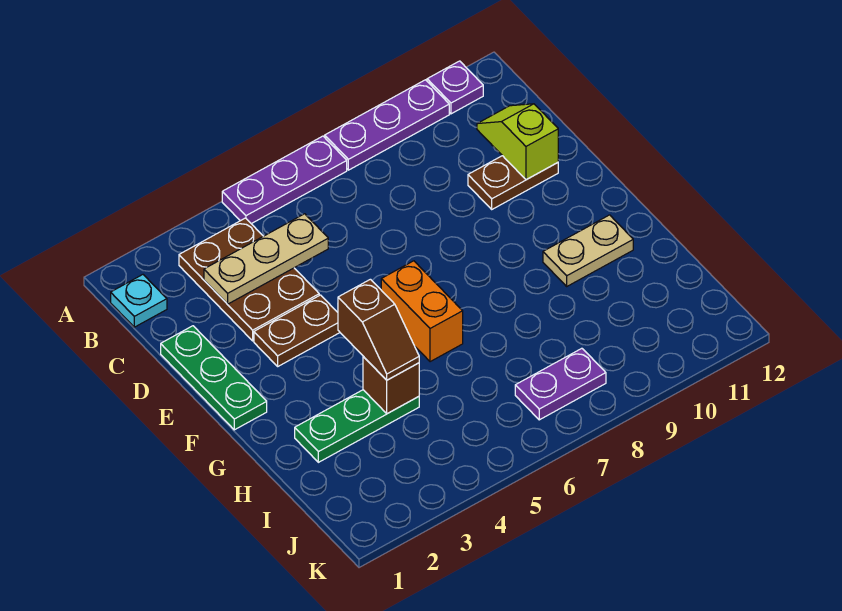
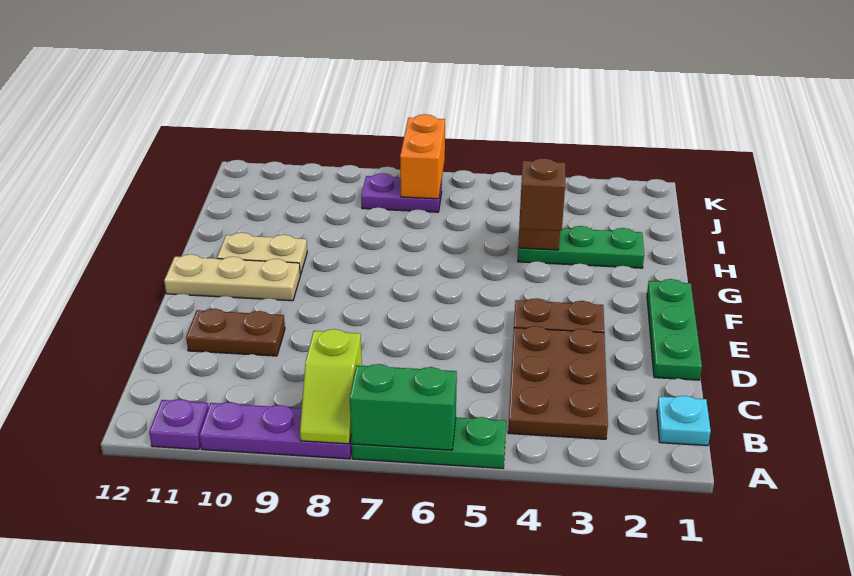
purple 1x3 plate [222,136,347,224] -> green 1x3 plate [352,417,506,468]
none -> green 1x2 brick [350,364,457,450]
tan 1x3 plate [204,214,328,304] -> tan 1x3 plate moved to [164,254,300,301]
lime 1x2 slope [477,104,558,180] -> lime 1x2 slope moved to [300,329,362,444]
orange 1x2 brick [381,261,463,362] -> orange 1x2 brick moved to [400,114,445,199]

